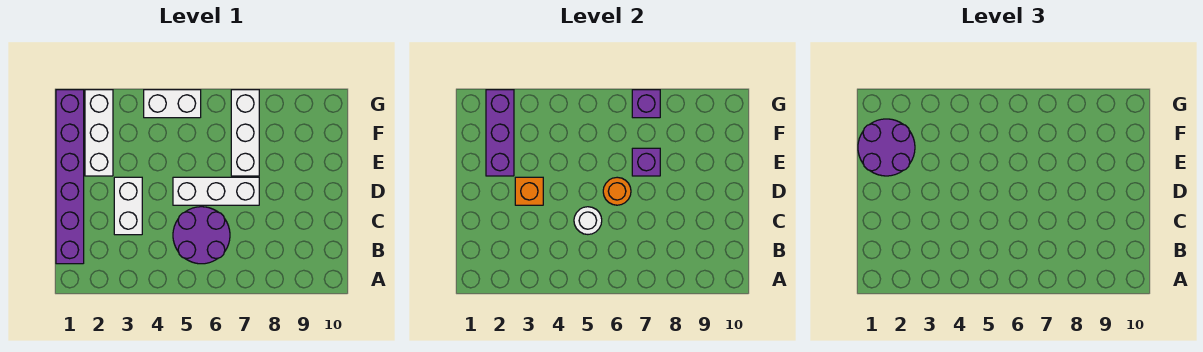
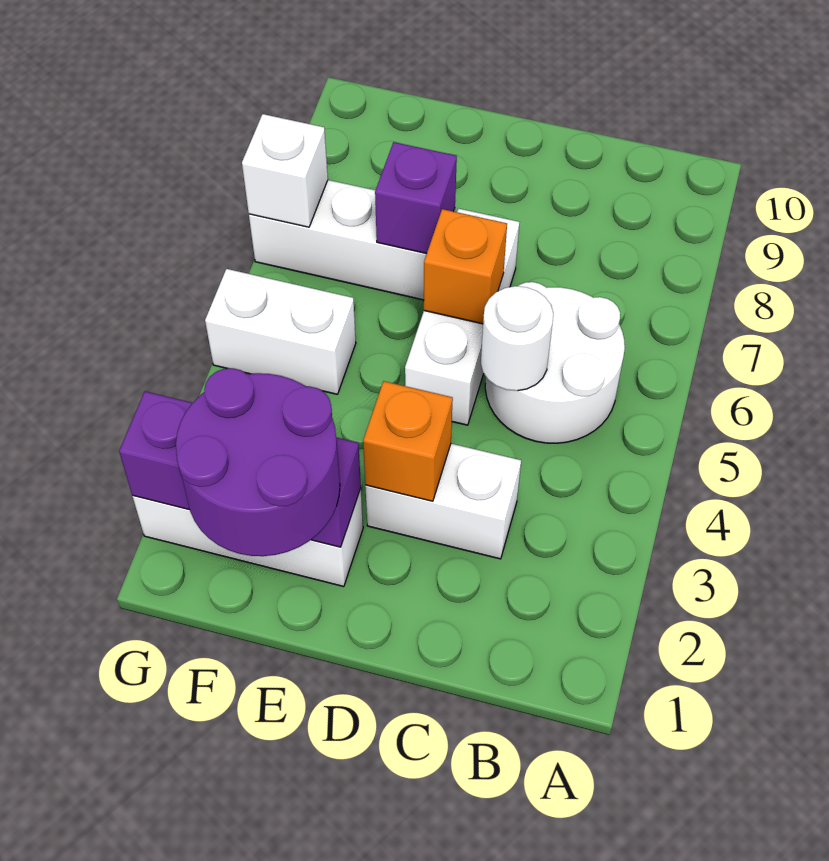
purple 1x6 brick [56,90,84,264] -> none
purple 2x2 round brick [173,207,230,264] -> white 2x2 round brick [485,282,625,443]
orange 1x1 round brick [603,177,631,205] -> orange 1x1 brick [424,209,507,324]
white 1x2 brick [144,90,201,118] -> white 1x2 brick turned to [205,269,356,394]
purple 1x1 brick [632,90,660,118] -> white 1x1 brick [242,114,328,227]

